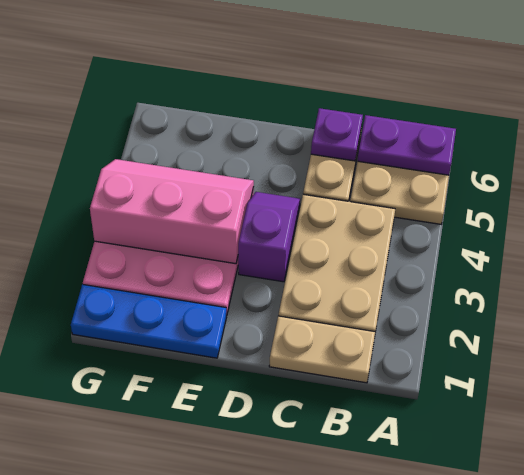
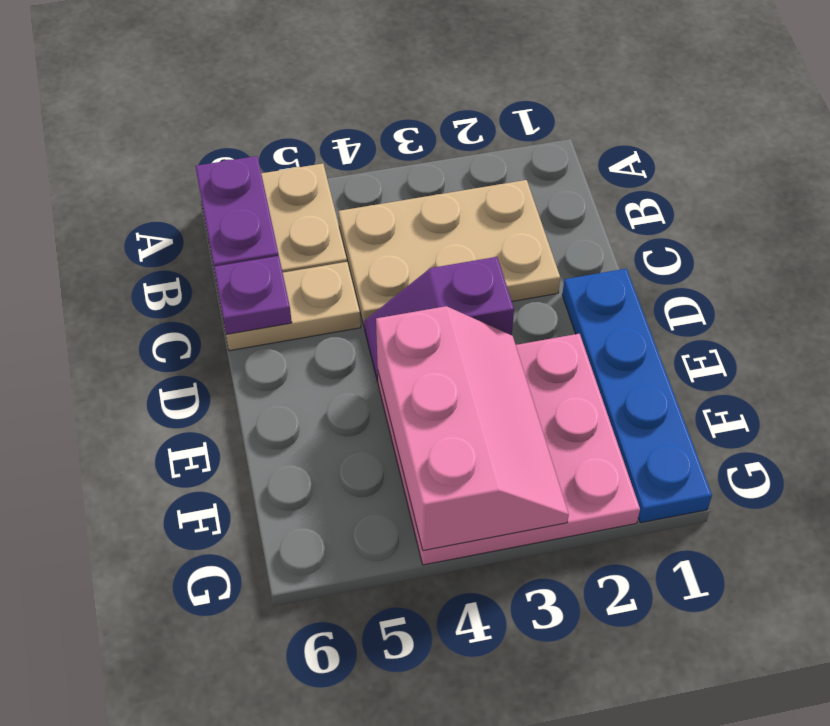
tan 1x2 plate [269,316,375,383] -> none
blue 1x3 plate [71,284,226,358] -> blue 1x4 plate [562,269,712,523]
pink 2x3 slope [90,159,254,264] -> pink 2x3 slope turned to [376,306,569,551]

